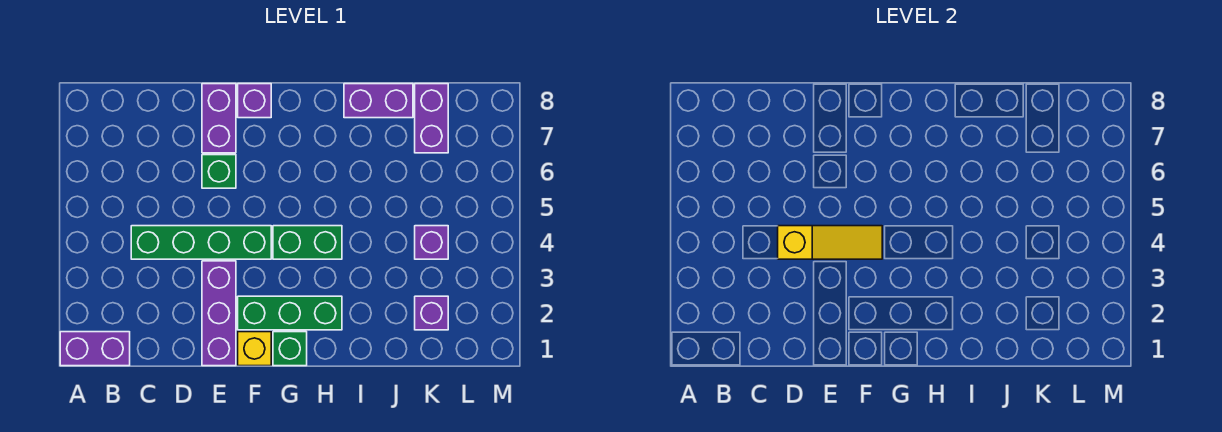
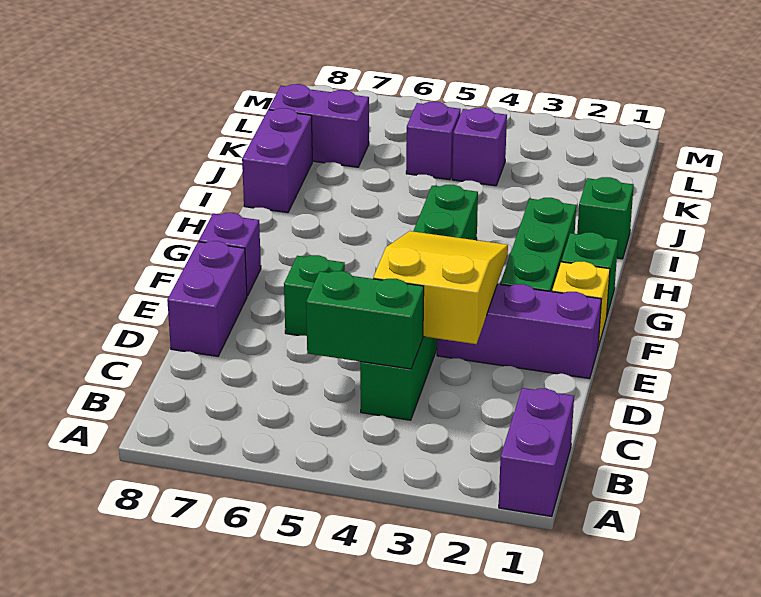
none -> green 1x2 brick [306,271,424,369]
yellow 1x3 slope [778,226,882,259] -> yellow 2x3 slope [373,231,508,344]
purple 1x2 brick [202,84,236,153] -> purple 1x2 brick turned to [167,241,247,356]
none -> green 1x1 brick [577,177,634,259]
purple 1x1 brick [415,296,448,330] -> purple 1x1 brick moved to [406,102,461,180]

